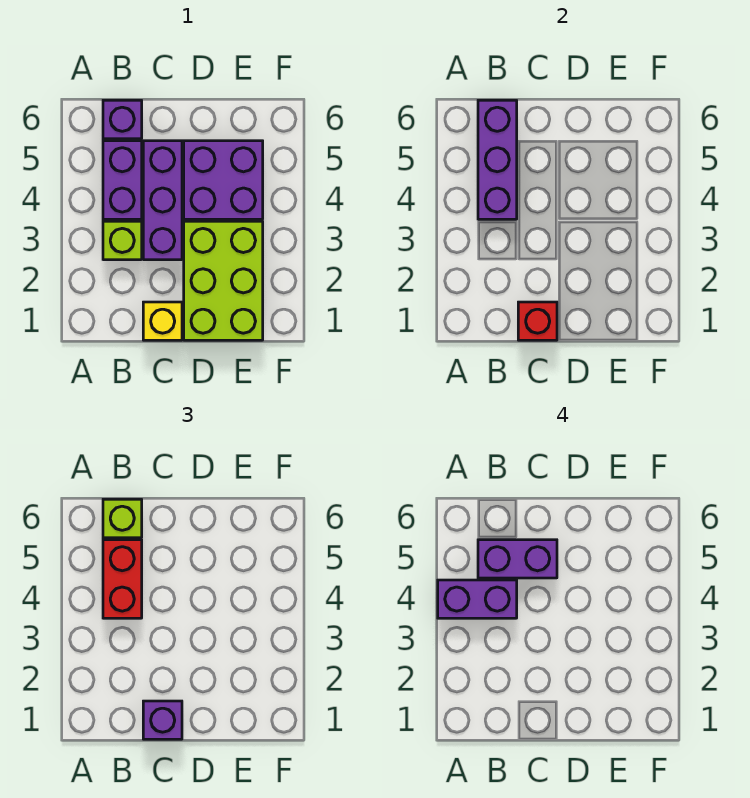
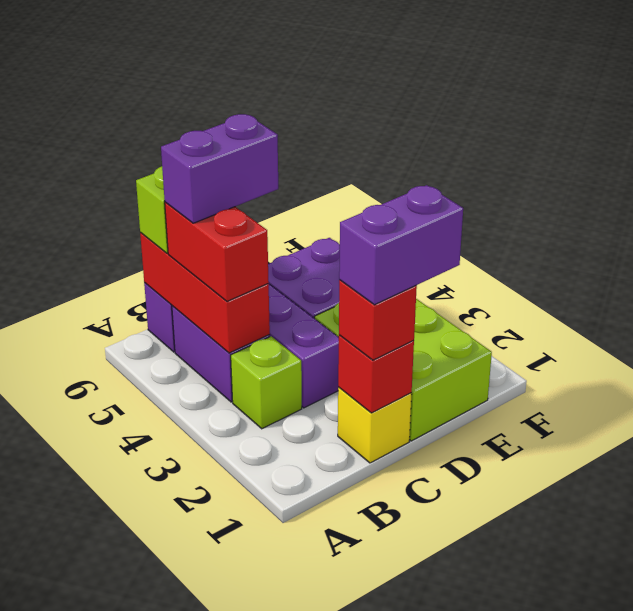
purple 1x2 brick [438,580,517,618] -> purple 1x2 brick moved to [339,185,463,305]
purple 1x3 brick [478,100,517,219] -> red 1x3 brick [140,232,270,353]
purple 1x1 brick [143,701,182,739] -> red 1x1 brick [339,280,417,360]

